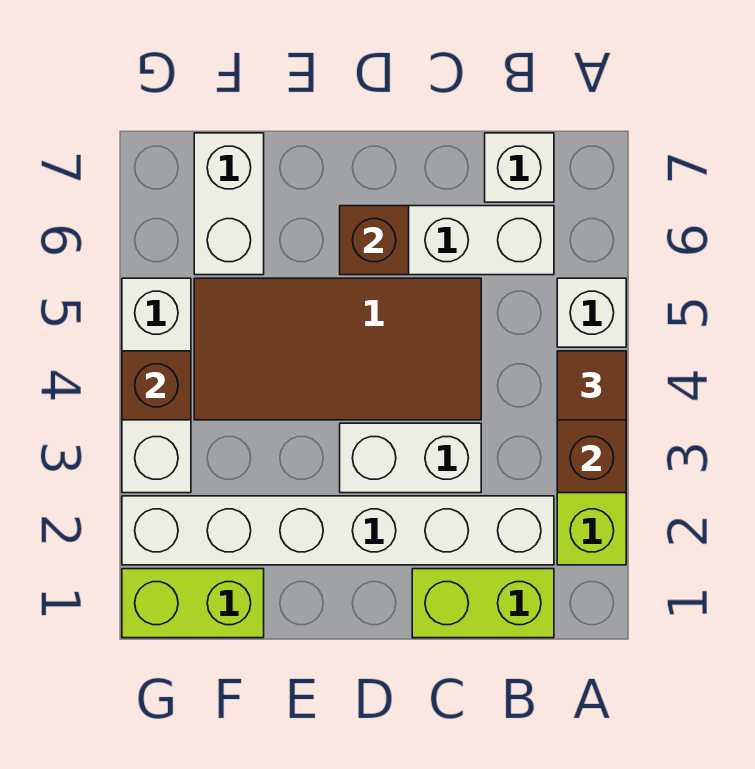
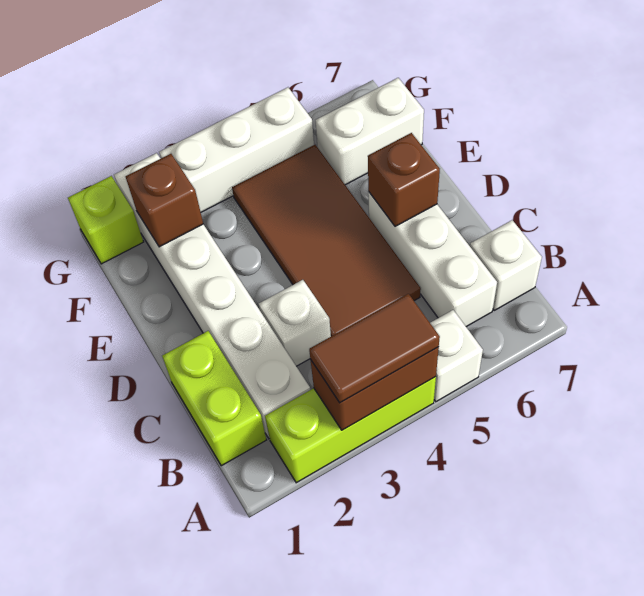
brown 1x1 tile [557,351,626,420] -> brown 1x2 tile [309,294,440,403]
white 1x2 brick [340,423,481,493] -> white 1x1 brick [259,280,331,366]
lime 1x2 brick [122,569,264,638] -> lime 1x1 brick [68,176,143,264]
brown 1x1 brick [122,351,191,420] -> brown 1x1 brick moved to [126,154,203,247]

